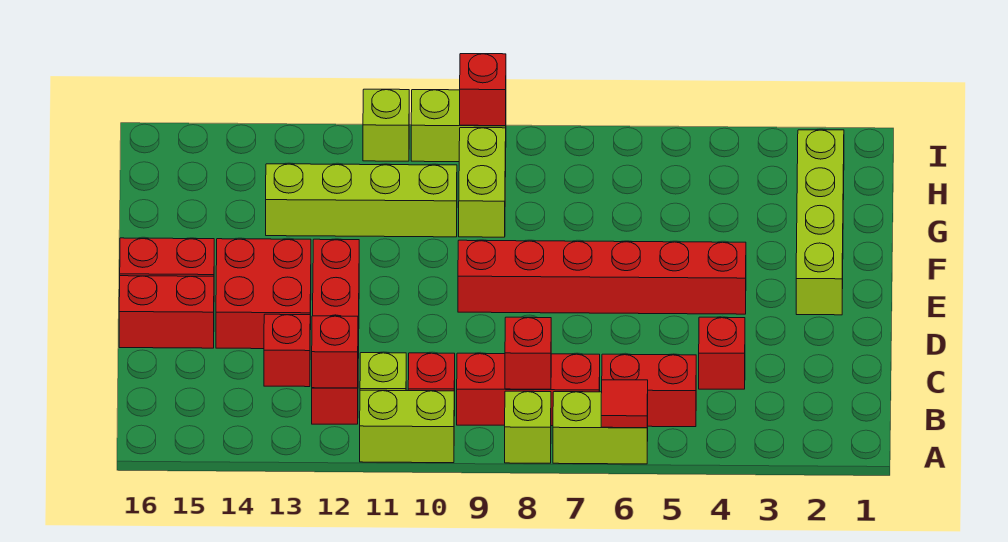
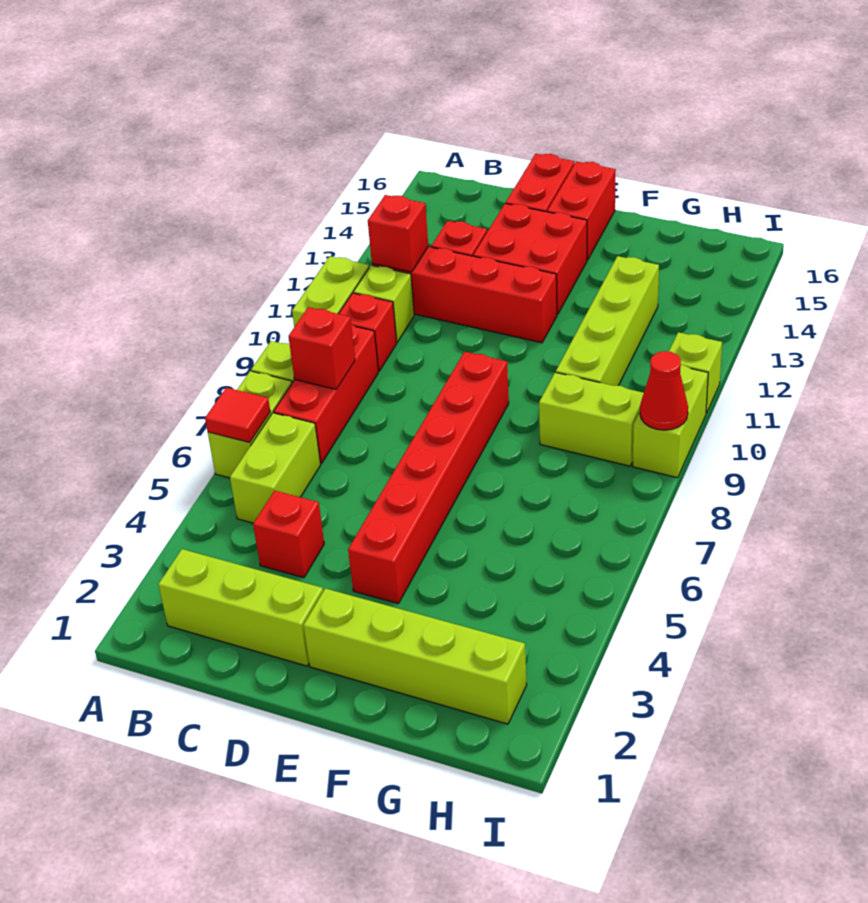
none -> lime 1x3 brick [158,549,323,666]
red 1x2 brick [602,354,696,427] -> lime 1x2 brick [230,413,321,523]
red 1x1 brick [460,54,506,126] -> red 1x1 cone [640,351,688,430]

